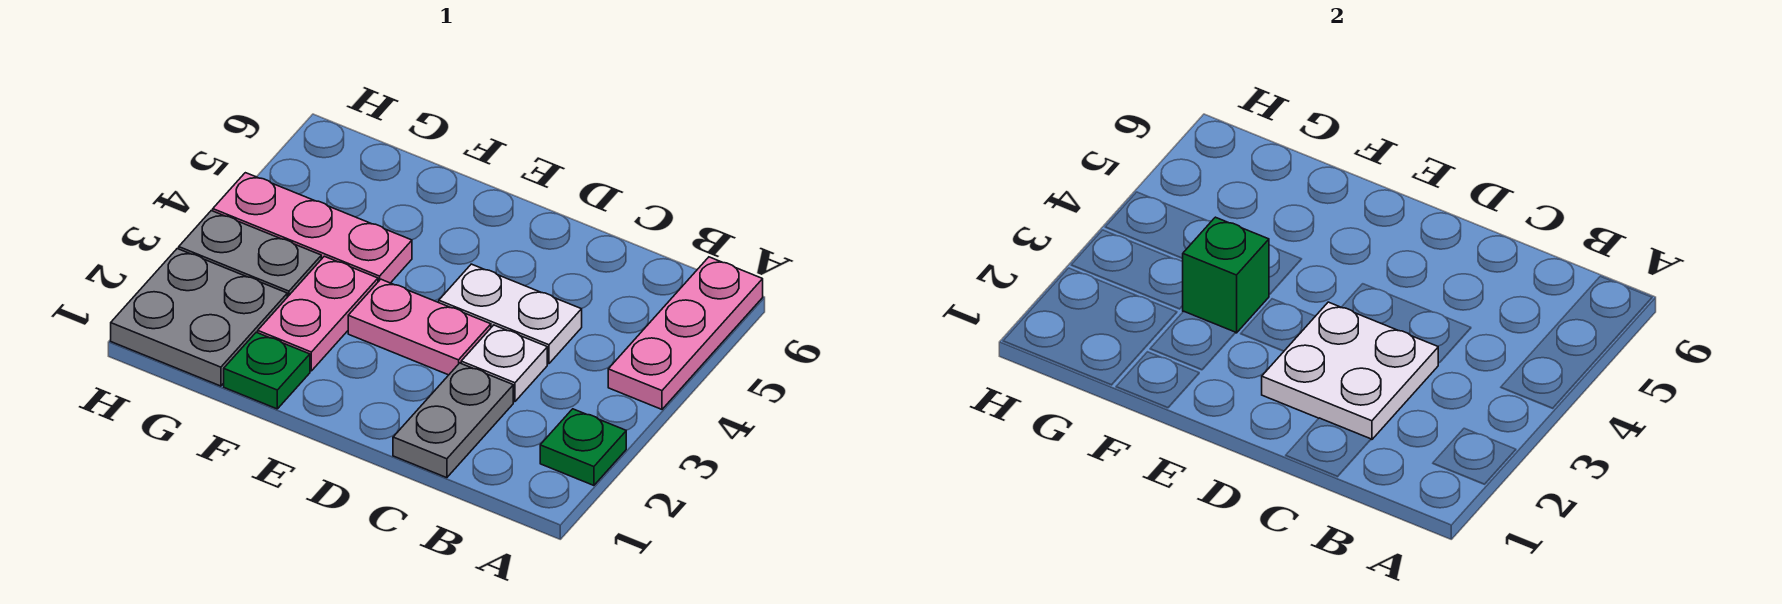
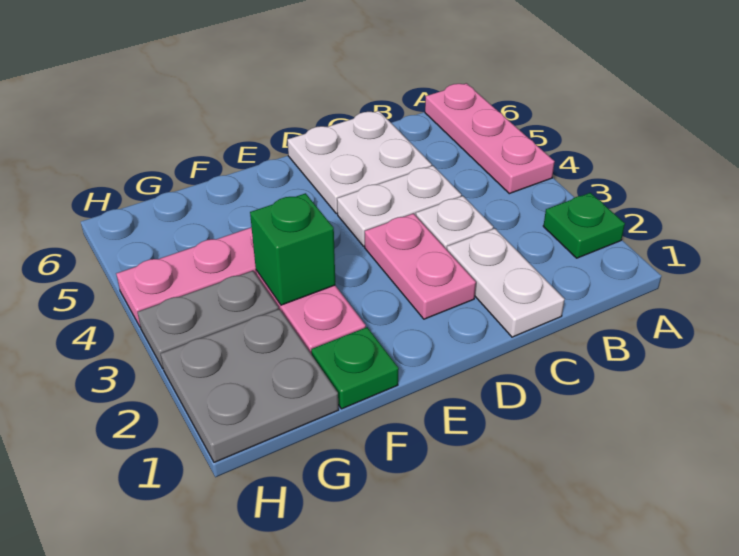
grey 1x2 plate [393,363,513,478] -> white 1x2 plate [447,228,565,337]
white 2x2 plate [1262,302,1438,440] -> white 2x2 plate moved to [287,111,432,214]
pink 1x2 plate [348,279,491,375] -> pink 1x2 plate turned to [365,214,476,319]

